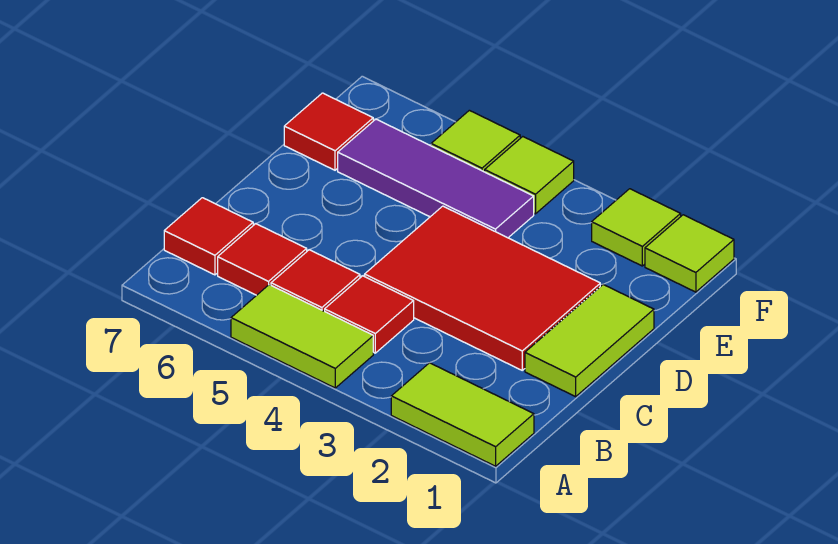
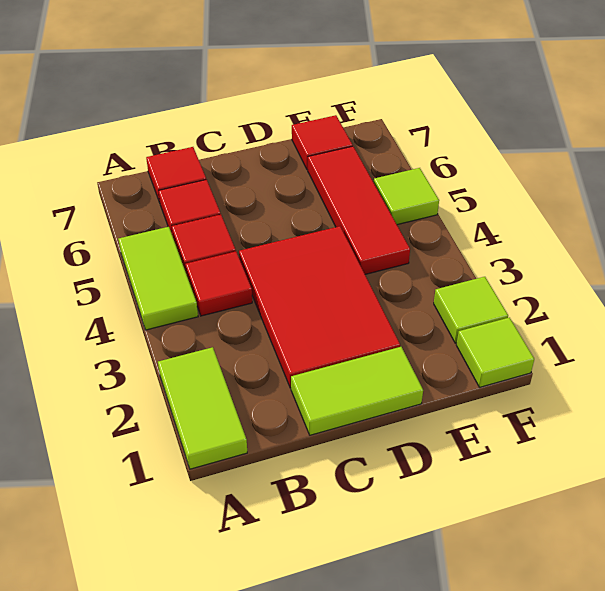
purple 1x3 tile [338,119,534,238] -> red 1x3 tile [308,146,410,274]
lime 1x1 tile [485,137,574,214] -> none

